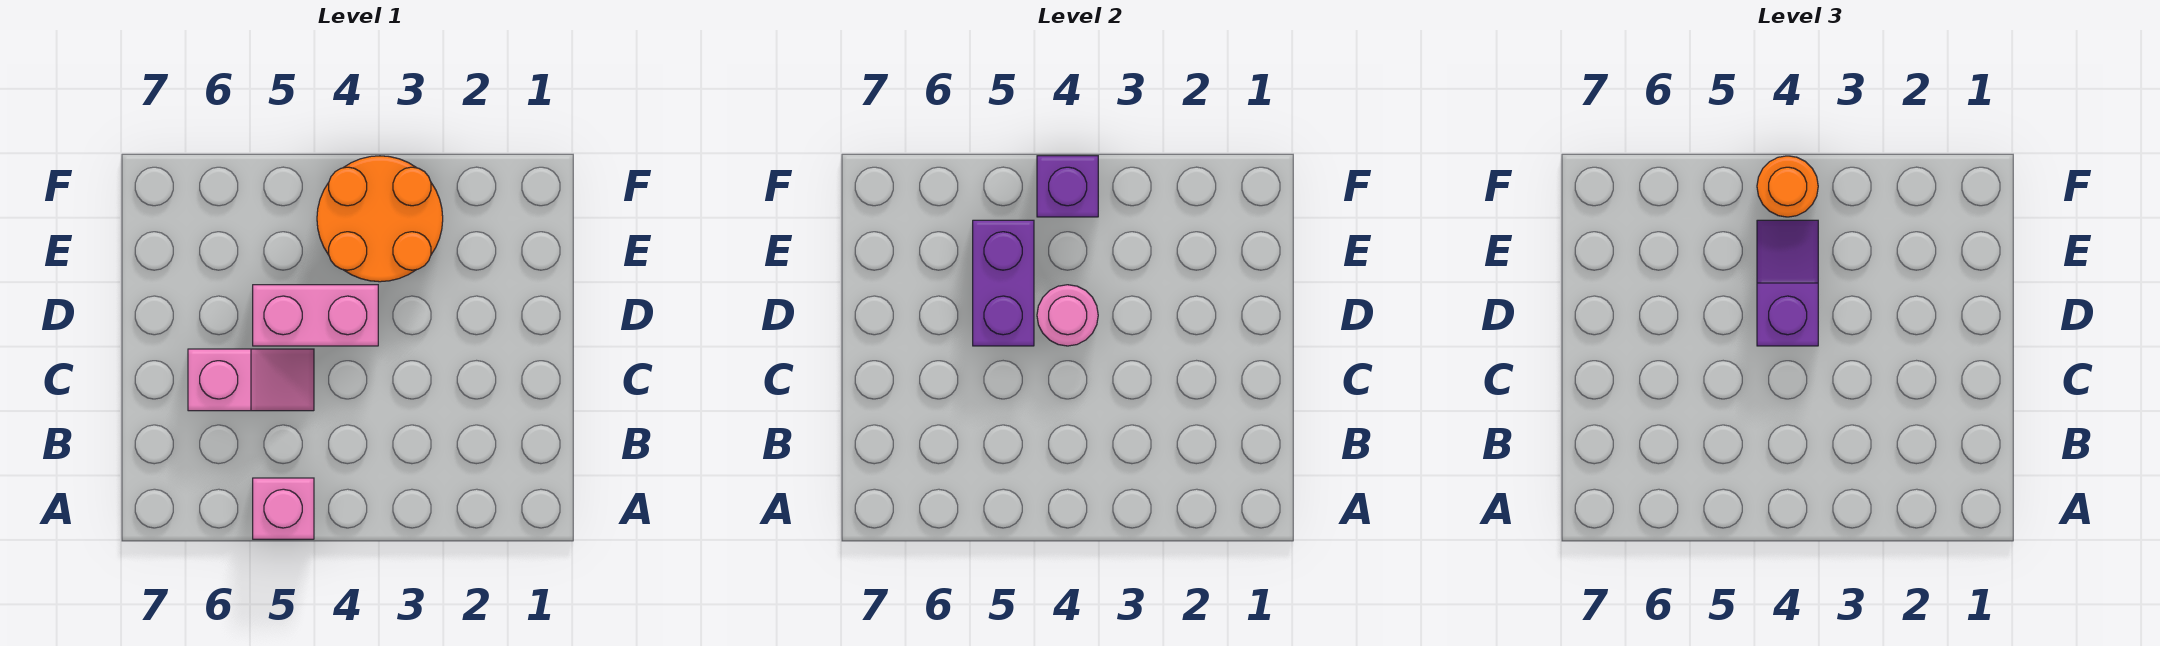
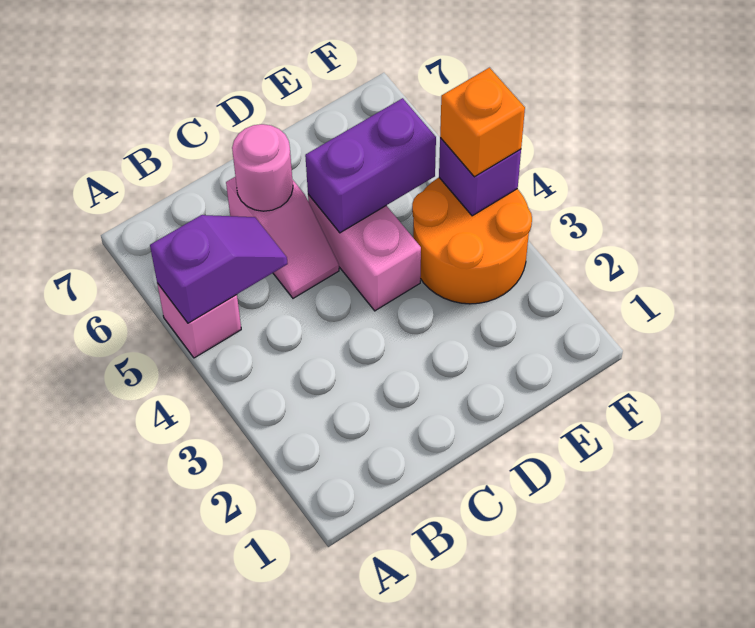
pink 1x1 round brick [1037,285,1098,346] -> pink 1x1 round brick moved to [232,124,293,211]
purple 1x2 slope [1757,220,1818,346] -> purple 1x2 slope moved to [150,215,288,323]
orange 1x1 round brick [1757,156,1818,217] -> orange 1x1 brick [440,68,525,177]

